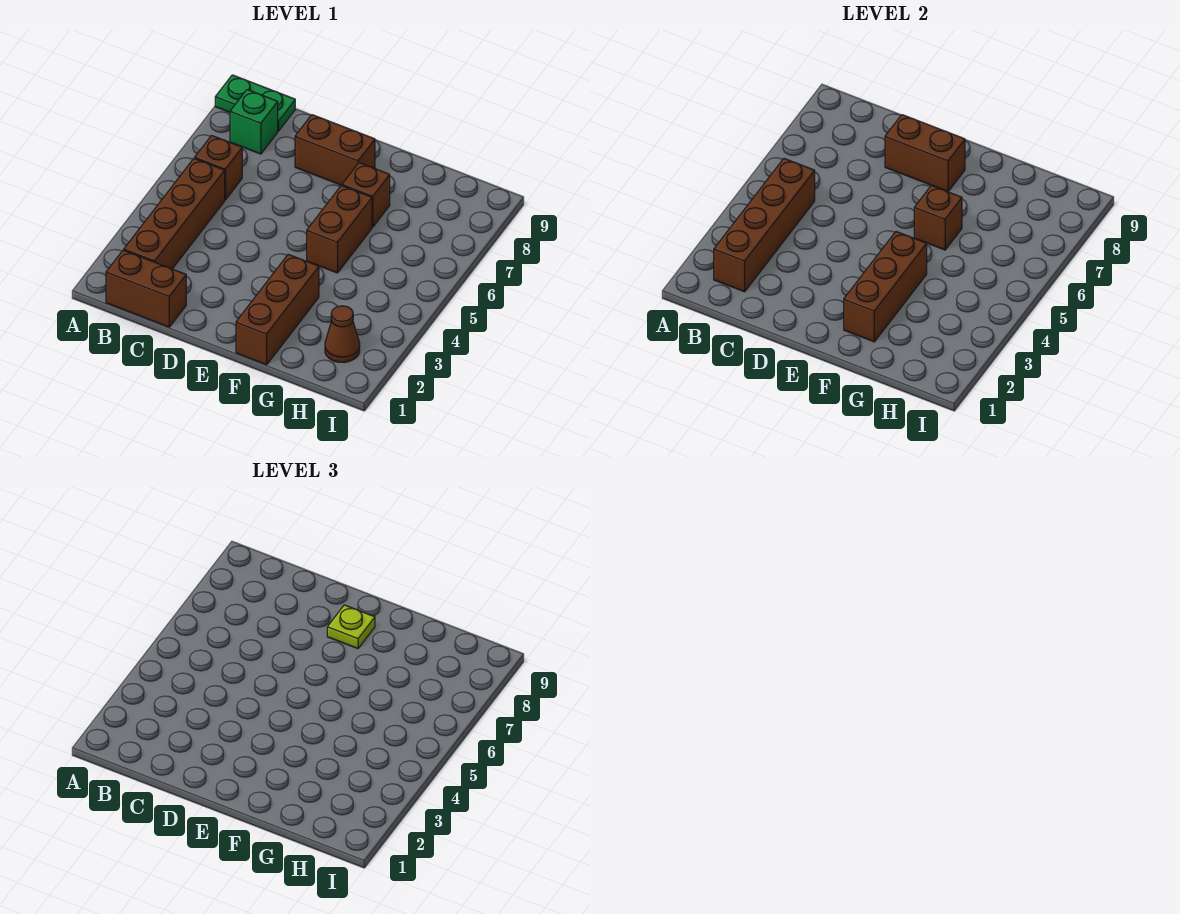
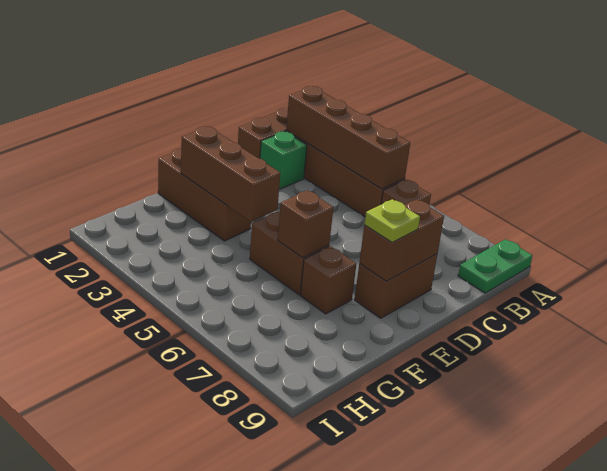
green 1x1 brick [230,90,278,154] -> green 1x1 brick moved to [260,131,307,189]
brown 1x1 cone [325,306,360,363] -> none

